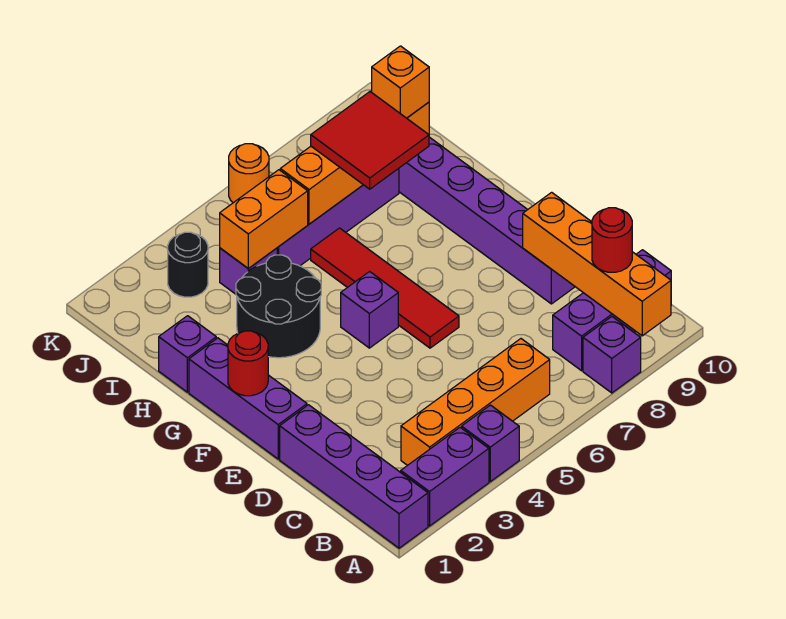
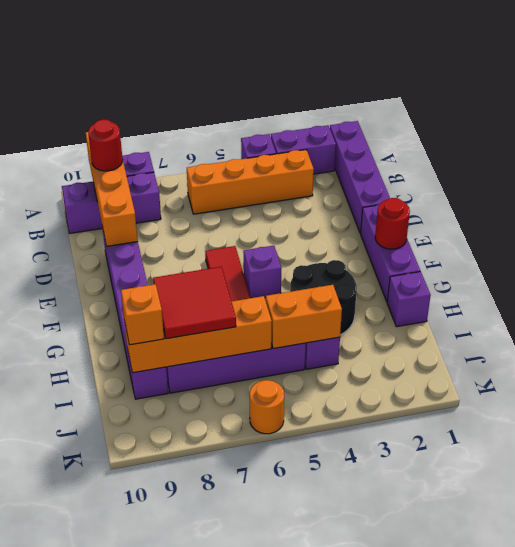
black 1x1 round brick [168,232,208,297] -> none

